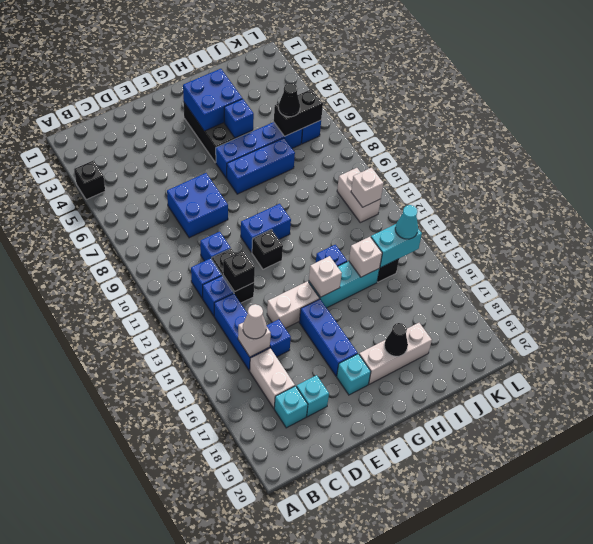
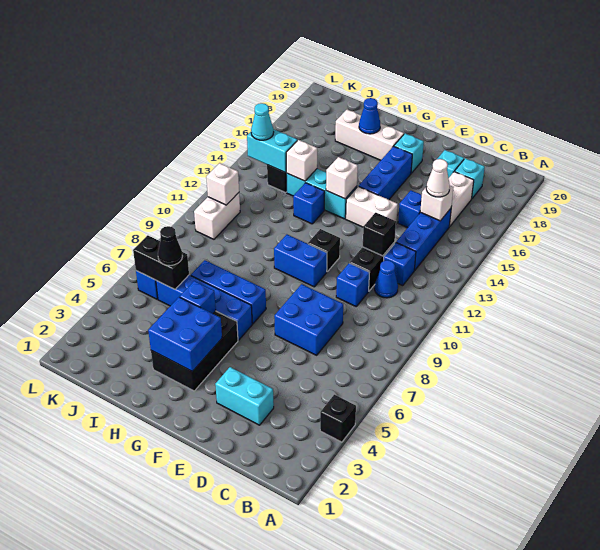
blue 1x1 brick [191,258,222,298] -> blue 1x1 cone [375,260,398,298]
none -> cyan 1x2 brick [215,367,274,425]
black 1x1 cone [384,323,408,356] -> blue 1x1 cone [359,98,380,134]

